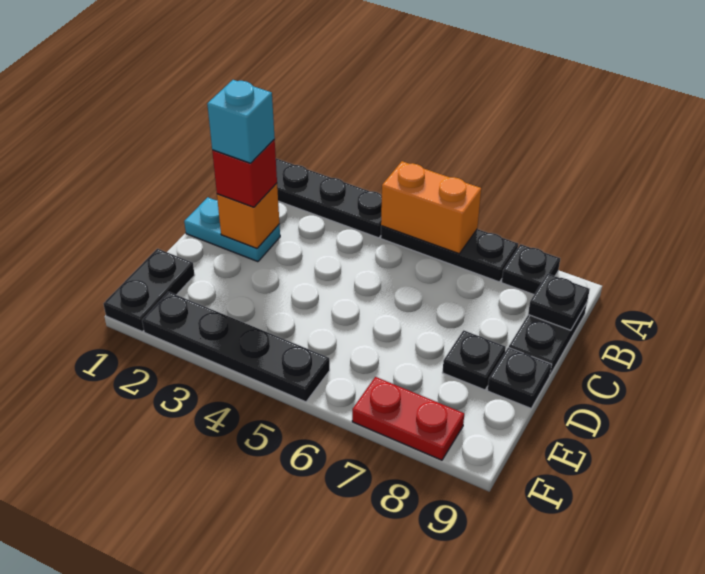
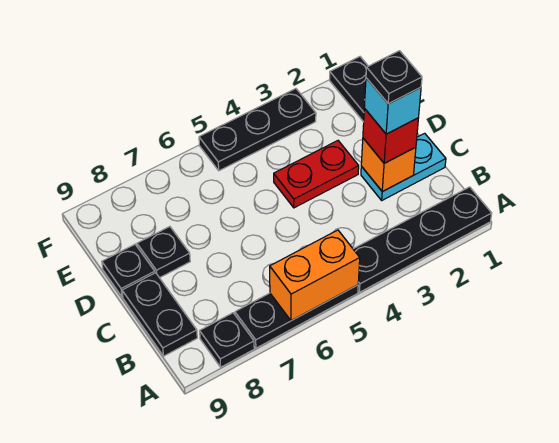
black 1x1 plate [528,274,590,330] -> black 1x1 plate moved to [366,51,422,104]
black 1x4 plate [142,292,330,402] -> black 1x3 plate [199,89,316,171]
red 1x2 plate [352,377,464,460] -> red 1x2 plate moved to [274,141,359,208]

